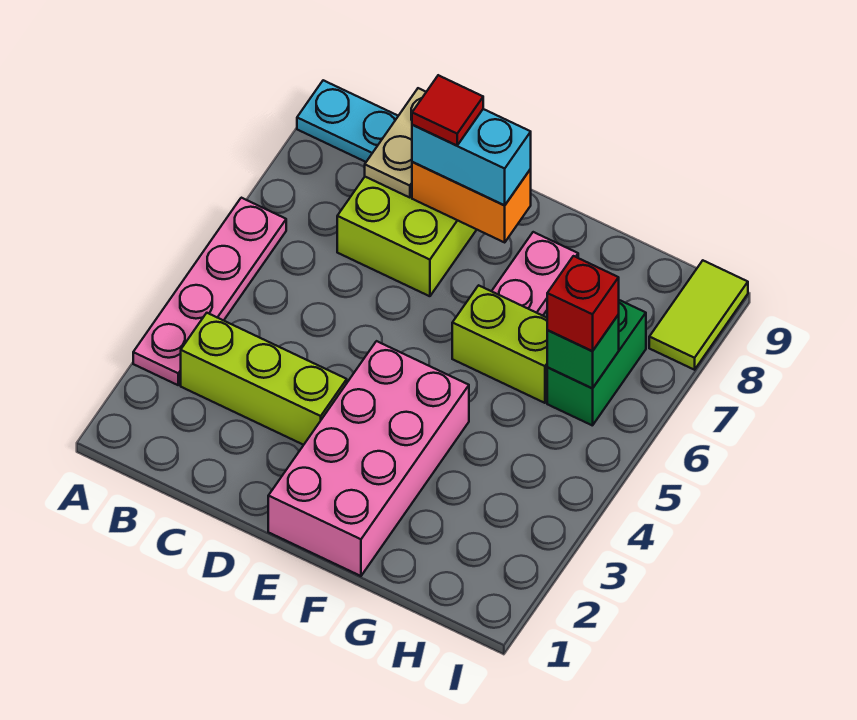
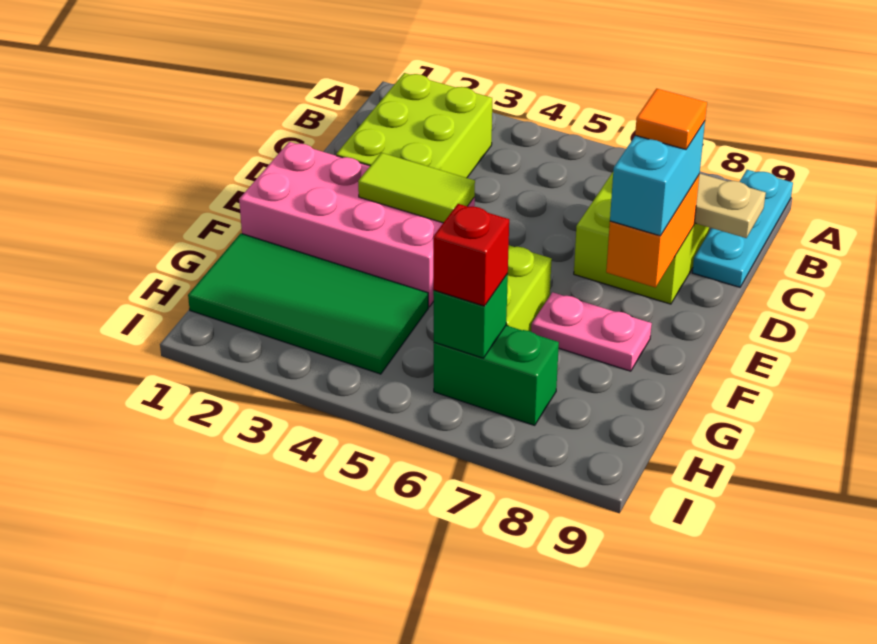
pink 1x4 plate [133,198,286,385] -> none
lime 1x3 brick [181,313,347,445] -> lime 2x3 brick [336,73,492,178]
red 1x1 tile [412,75,483,146] -> orange 1x1 tile [635,89,707,149]
none -> green 2x4 tile [188,233,428,374]
lime 1x2 tile [649,261,748,370] -> lime 1x2 tile moved to [358,153,475,223]

